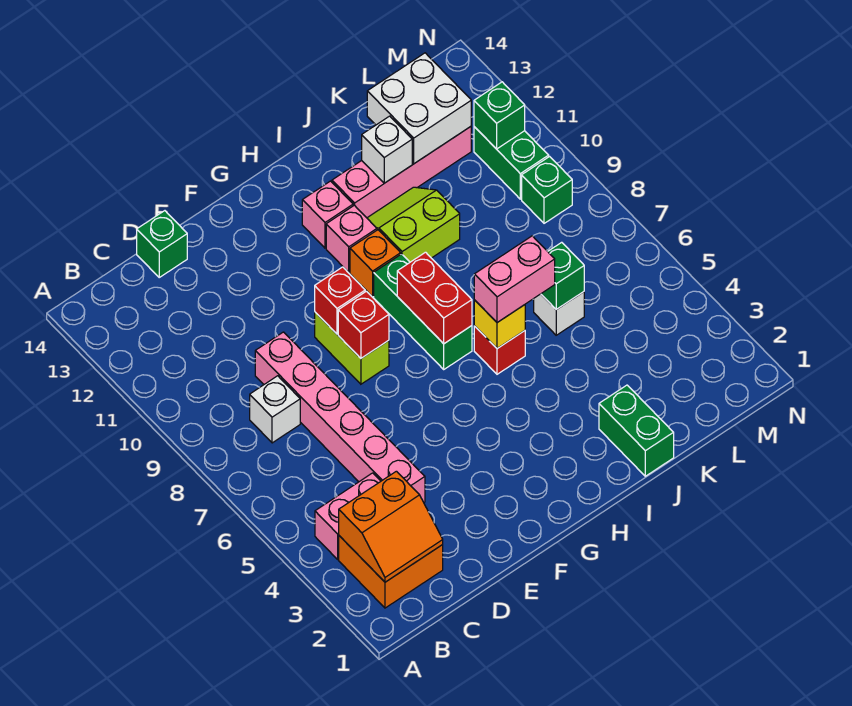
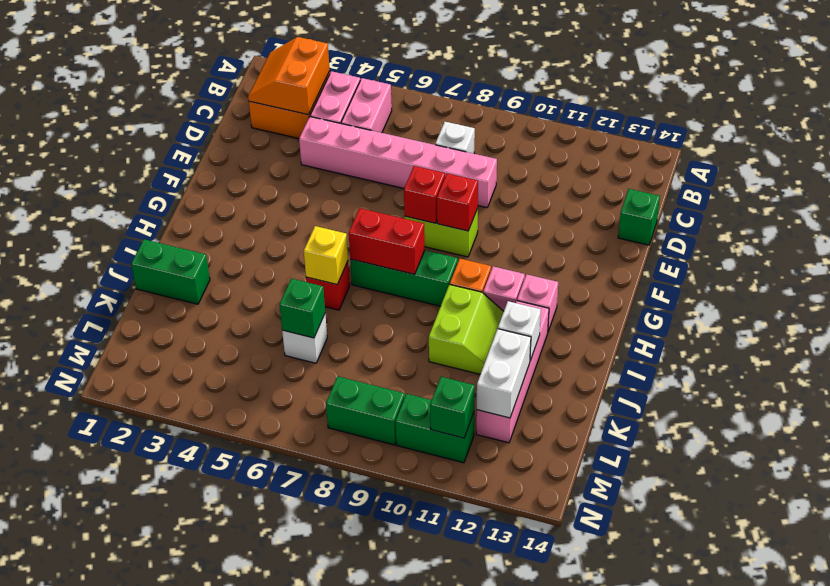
pink 1x2 brick [474,236,555,323] -> pink 1x2 brick moved to [341,78,392,133]
white 2x2 brick [367,53,471,164] -> white 1x2 brick [477,329,531,418]
green 1x1 brick [522,157,572,223] -> green 1x2 brick [326,376,405,445]

